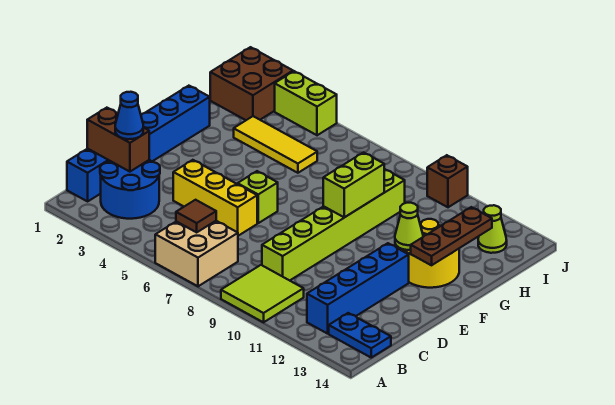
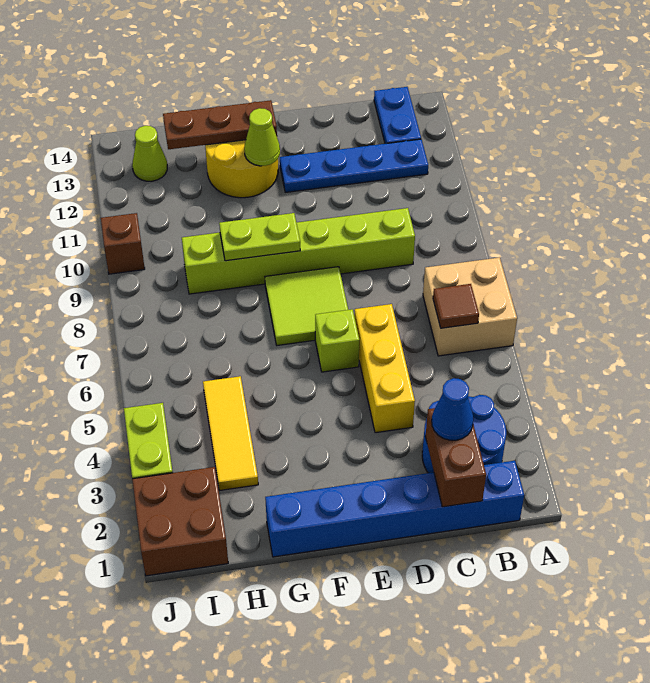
lime 2x2 tile [221,265,304,322] -> lime 2x2 tile moved to [265,267,348,345]
blue 1x4 brick [307,243,409,334] -> blue 1x4 plate [280,139,428,192]
lime 1x2 brick [323,152,384,217] -> lime 1x2 plate [219,213,300,261]

